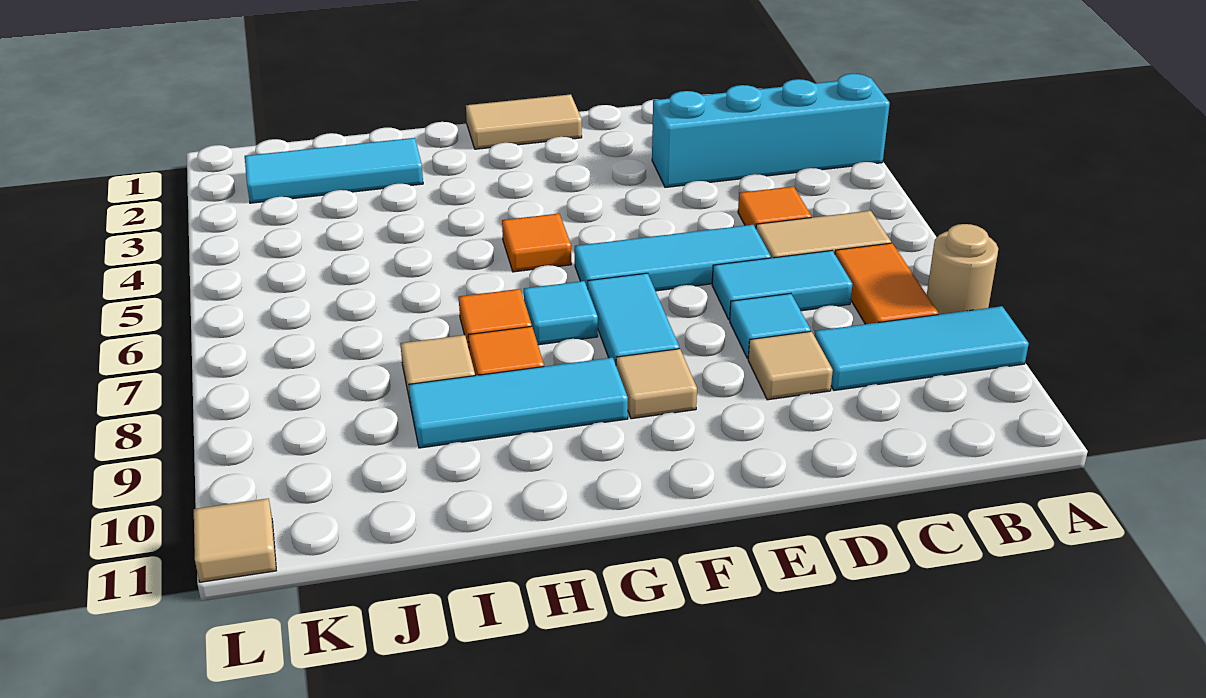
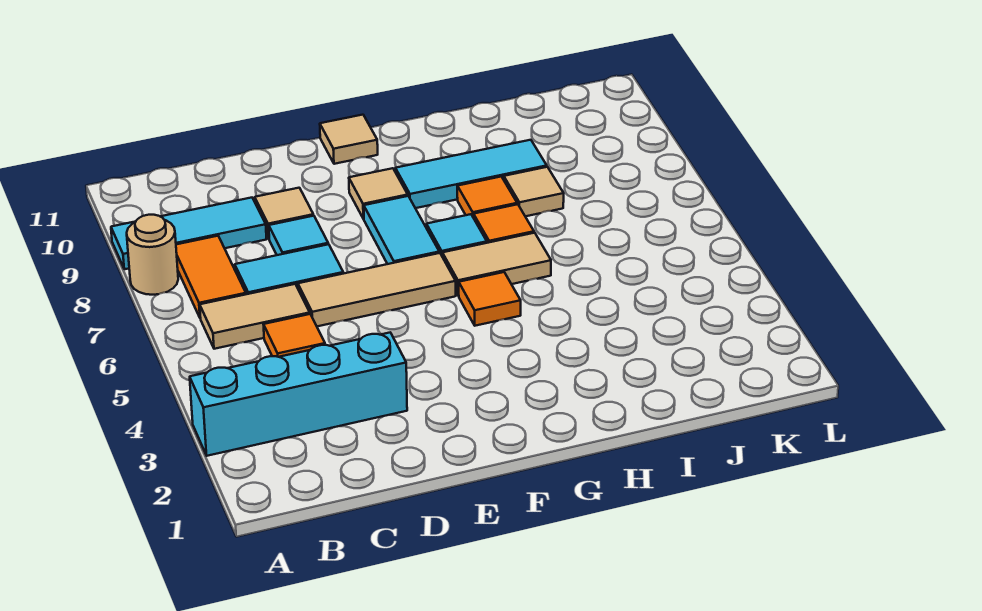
cyan 1x3 tile [575,225,771,291] -> tan 1x3 tile [298,253,456,326]
tan 1x2 tile [466,94,582,149] -> tan 1x2 tile moved to [442,233,551,296]
cyan 1x3 tile [245,138,423,203] -> none
tan 1x1 tile [194,498,276,582] -> tan 1x1 tile moved to [320,115,378,164]

